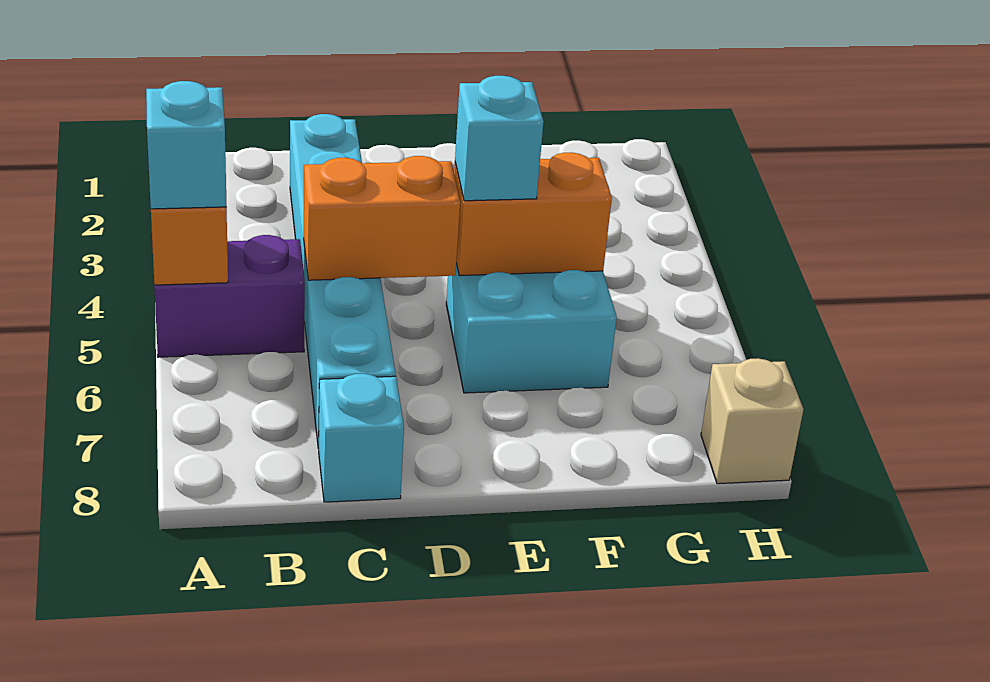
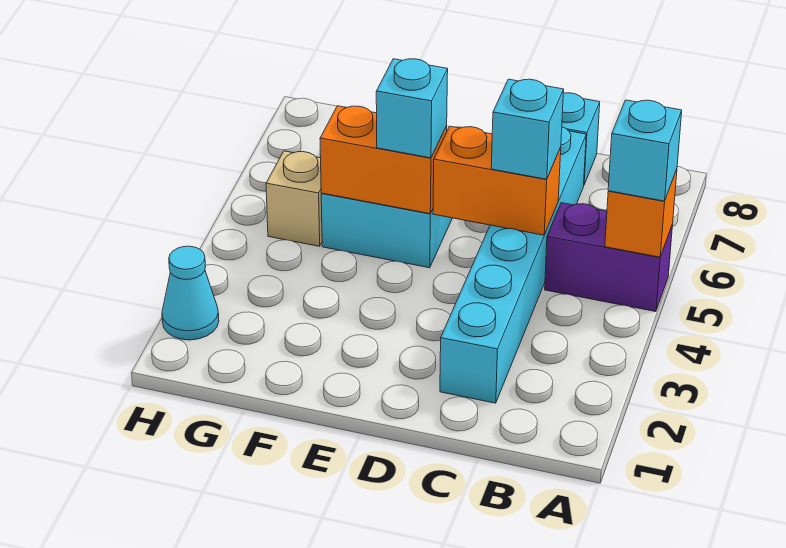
none -> cyan 1x1 brick [491,79,564,179]
none -> cyan 1x1 cone [162,246,219,340]
tan 1x1 brick [701,358,804,484] -> tan 1x1 brick moved to [266,151,322,246]

